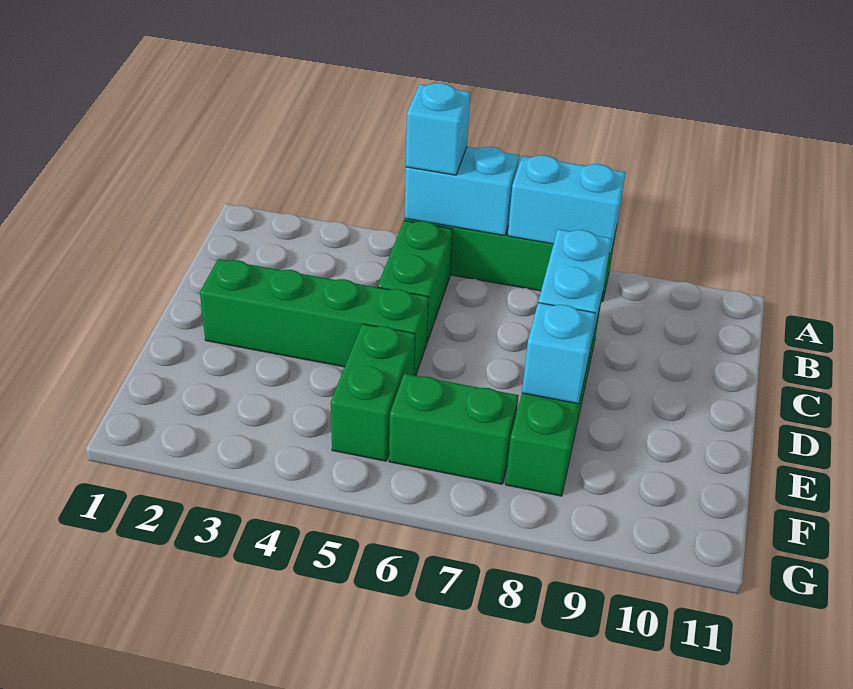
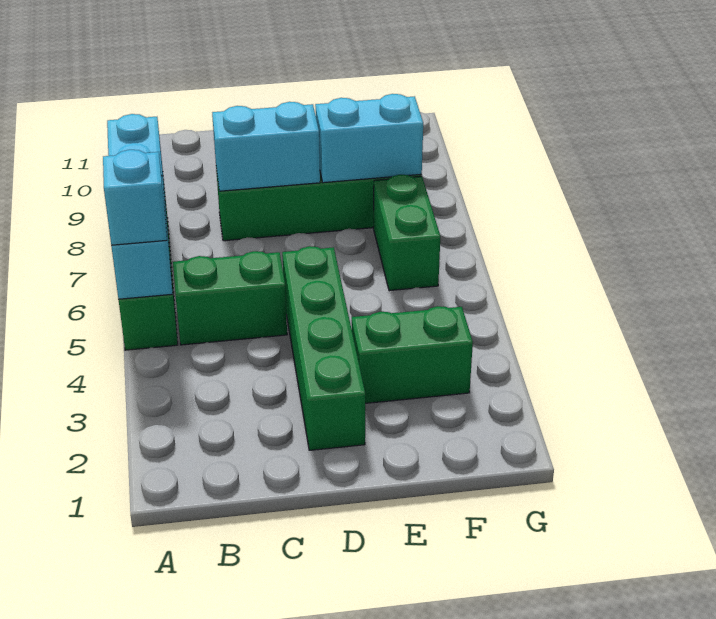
green 1x2 brick [331,324,415,461] -> green 1x2 brick moved to [352,306,473,403]
cyan 1x1 brick [522,303,595,404] -> cyan 1x2 brick [315,94,423,183]

